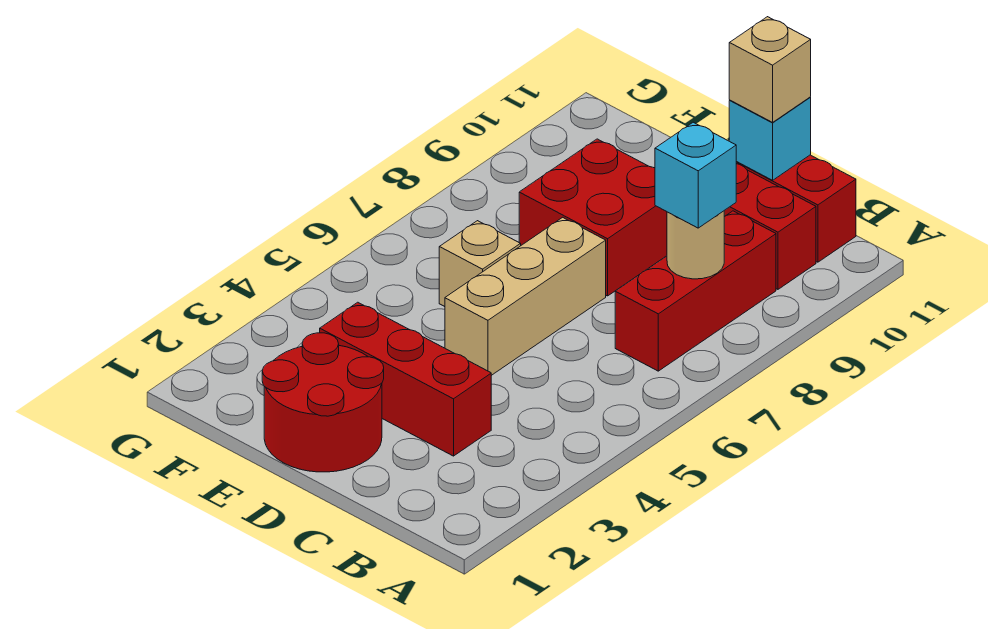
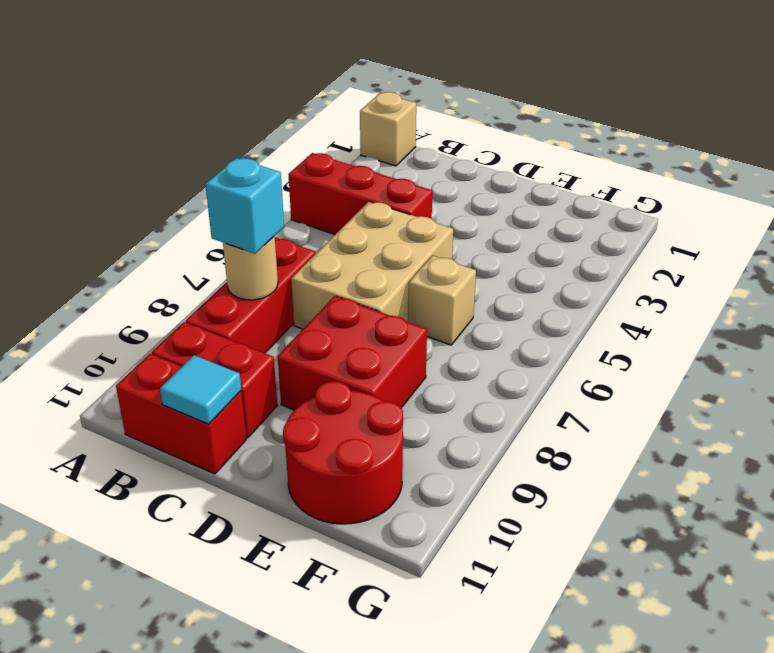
red 1x3 brick [320,302,491,456] -> red 1x3 brick moved to [288,153,432,234]
cyan 1x1 brick [729,97,811,180] -> cyan 1x1 tile [160,355,241,424]
tan 1x1 brick [729,17,811,122] -> tan 1x1 brick moved to [360,92,416,166]
red 2x2 round brick [262,333,384,472] -> red 2x2 round brick moved to [283,381,403,524]
tan 1x3 brick [445,217,606,375] -> tan 2x3 brick [291,202,453,329]

